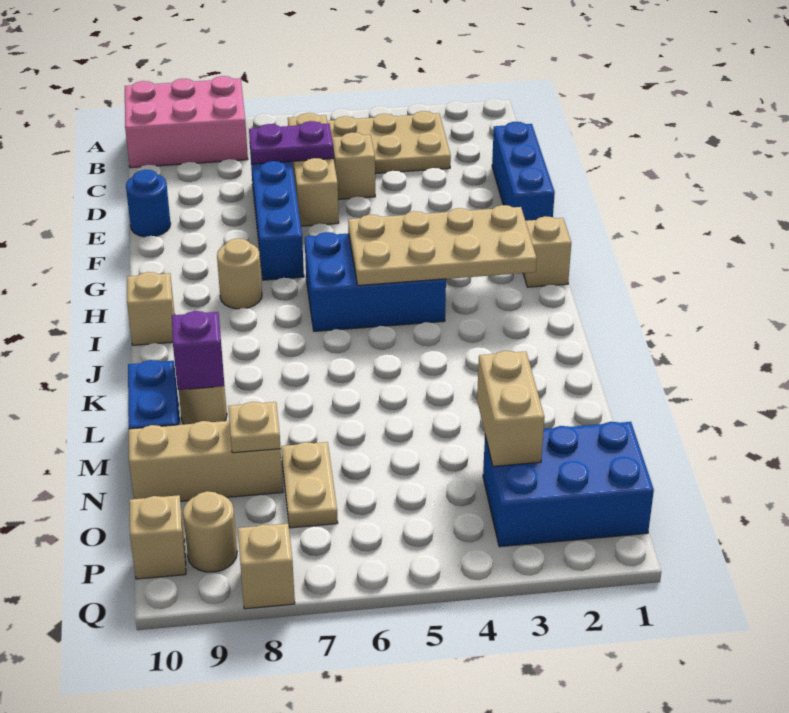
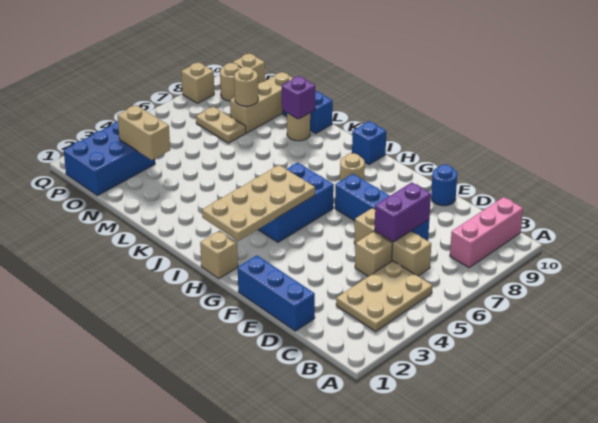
pink 2x3 brick [125,76,248,168] -> pink 1x3 brick [450,197,523,268]
purple 1x2 plate [249,121,334,164] -> purple 1x2 brick [375,182,431,242]
tan 1x1 brick [127,272,175,345] -> blue 1x1 brick [352,121,386,165]
tan 1x1 plate [228,402,281,453] -> tan 1x1 round brick [234,67,258,106]

